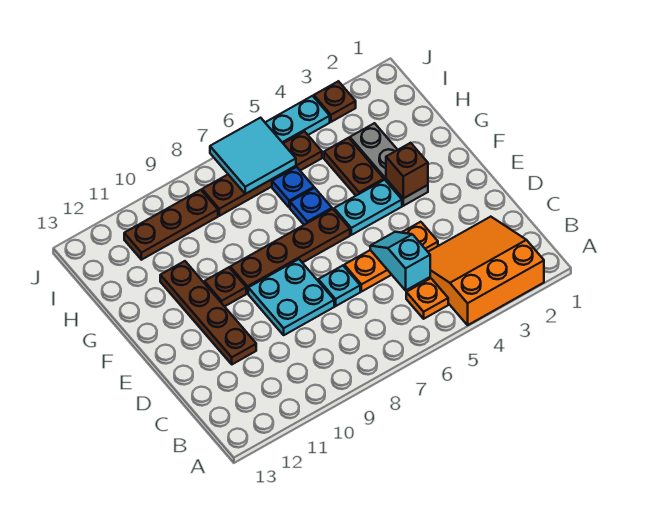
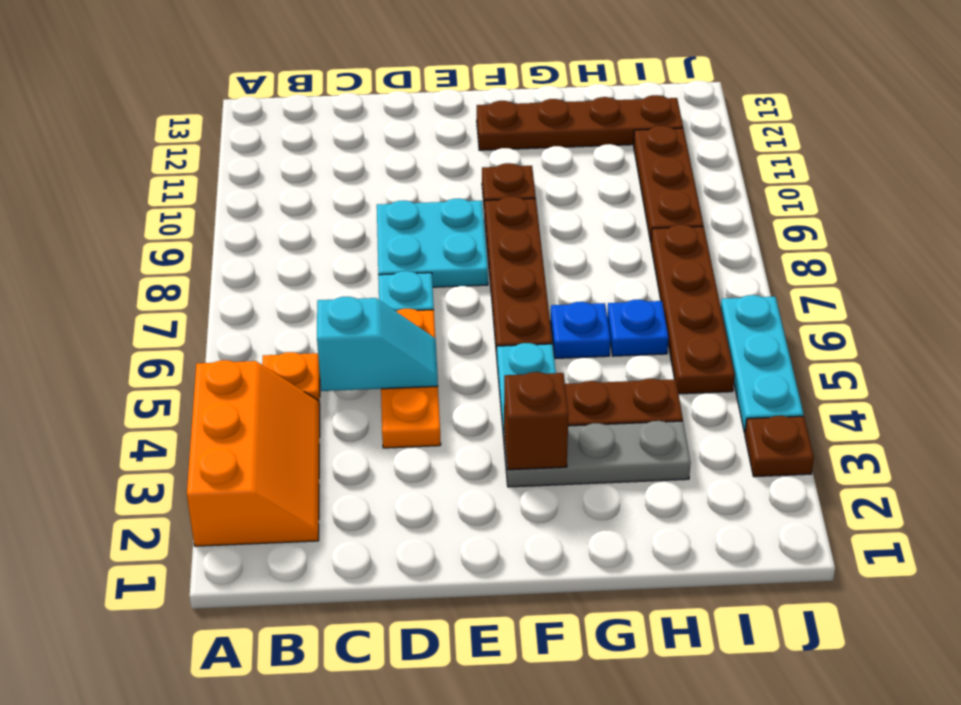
orange 3x3 slope [427,217,544,325] -> orange 2x3 slope [187,360,320,546]
brown 1x4 plate [160,261,256,364] -> brown 1x4 plate moved to [477,95,683,150]
cyan 2x2 tile [210,118,296,194] -> none

